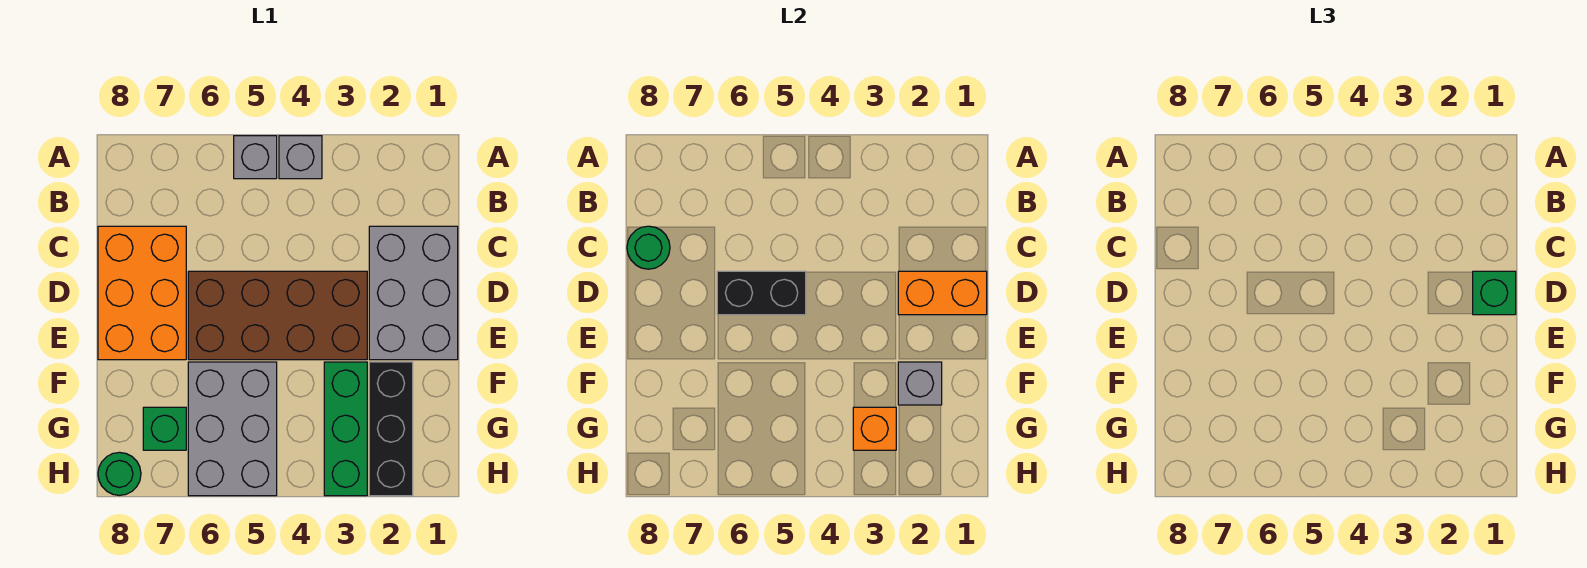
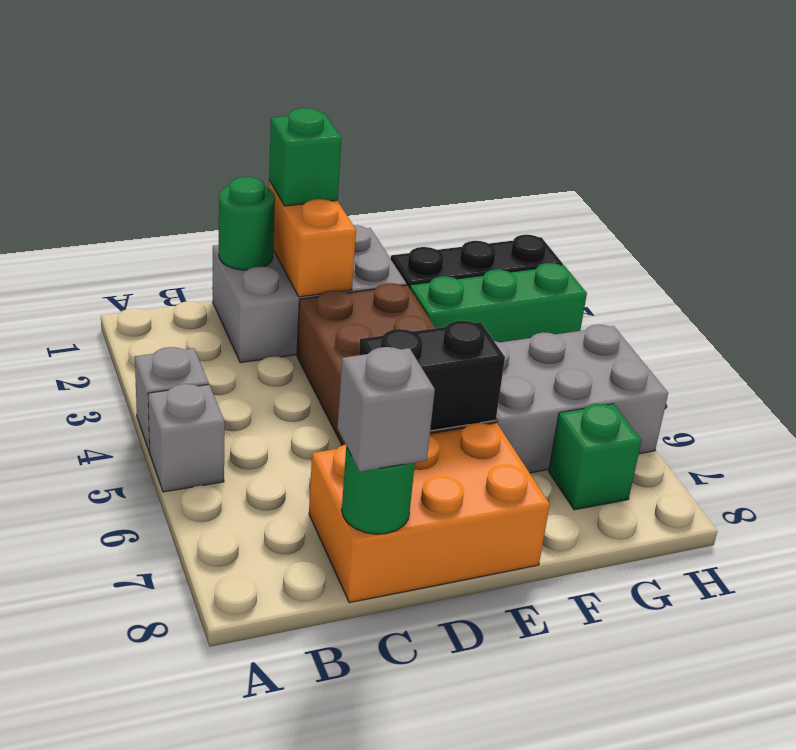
black 1x2 brick [717,271,806,315] -> black 1x2 brick turned to [359,321,505,431]
grey 1x1 brick [898,362,942,405] -> grey 1x1 brick moved to [337,347,435,472]
orange 1x1 brick [853,407,896,450] -> none
green 1x1 round brick [98,452,141,495] -> green 1x1 round brick moved to [219,177,275,270]

